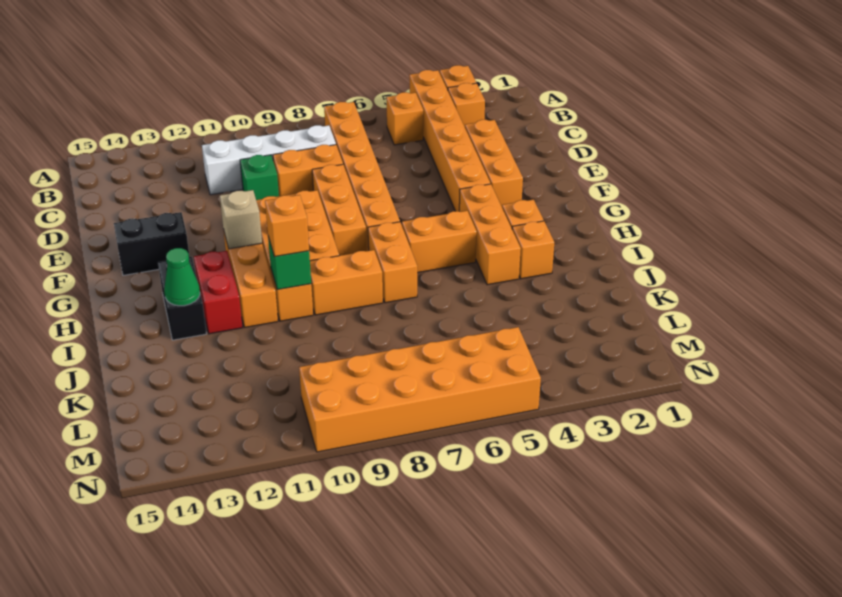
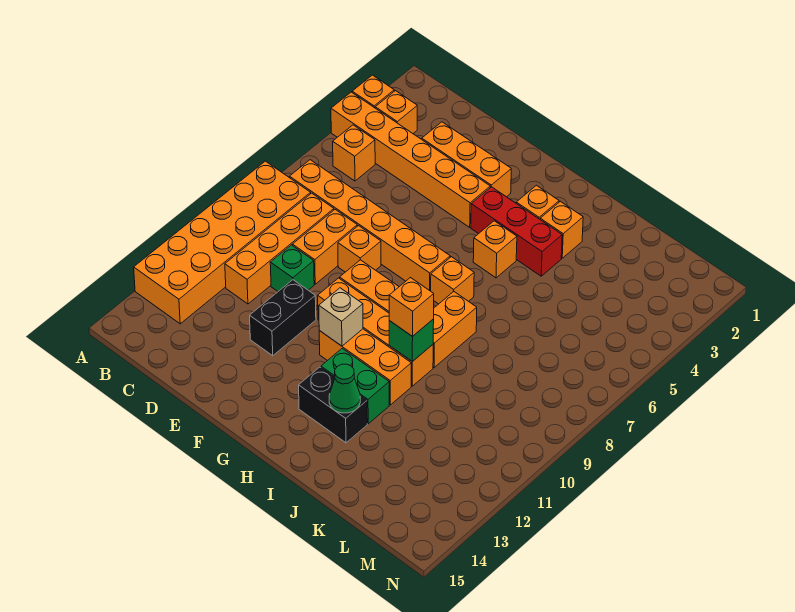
white 1x4 brick [202,125,336,195] -> orange 1x4 brick [225,193,334,304]
orange 1x3 brick [312,164,367,256] -> orange 1x1 brick [338,226,381,272]
black 1x2 brick [114,212,190,275] -> black 1x2 brick moved to [250,280,316,356]
orange 1x3 brick [459,184,521,285] -> red 1x3 brick [471,187,562,276]
orange 1x2 brick [402,211,477,273] -> orange 1x1 brick [473,221,517,278]
orange 1x2 brick [368,222,417,303] -> orange 1x1 brick [431,257,474,304]
red 1x2 brick [194,251,243,334] -> green 1x2 brick [321,349,389,424]
orange 2x6 brick [299,327,541,452] -> orange 2x6 brick moved to [134,161,311,324]

